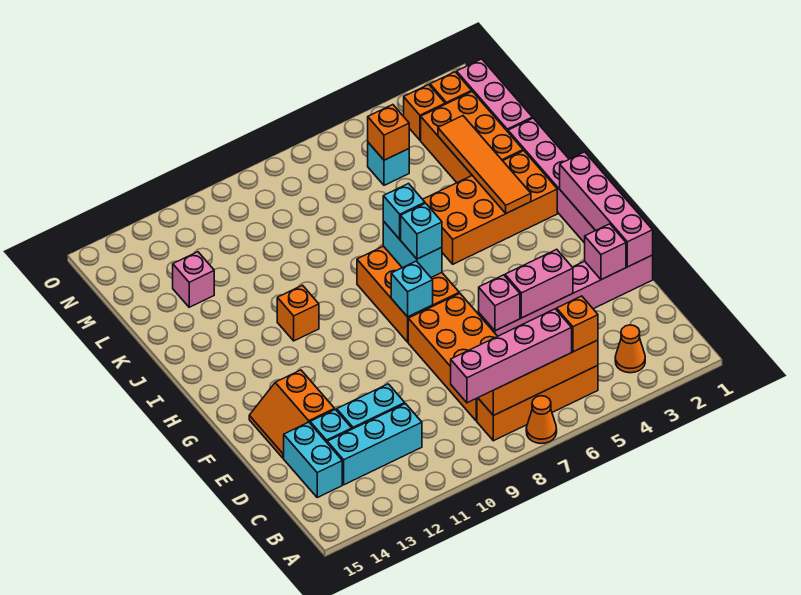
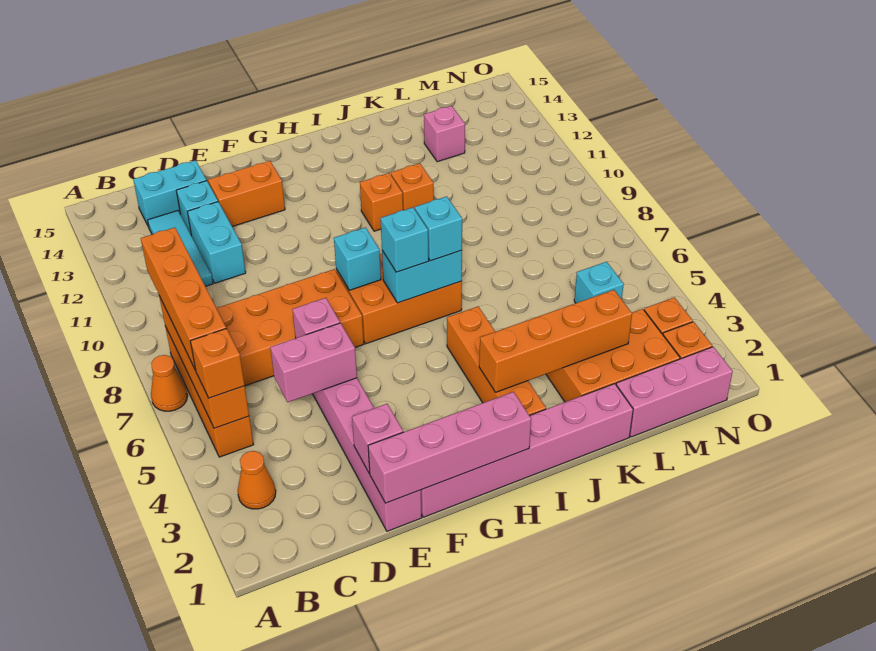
pink 1x4 brick [451,309,572,403] -> orange 1x4 brick [141,227,226,370]
cyan 1x3 brick [327,404,422,485] -> cyan 1x3 tile [148,211,213,286]
pink 1x2 brick [505,249,573,318] -> pink 1x2 brick turned to [270,323,357,402]
orange 2x4 brick [423,151,557,264] -> orange 1x4 brick [447,307,546,415]
orange 1x4 tile [438,116,531,213] -> orange 1x4 brick [479,290,632,392]
orange 1x1 brick [368,105,409,160] -> orange 1x1 brick moved to [391,163,434,210]

